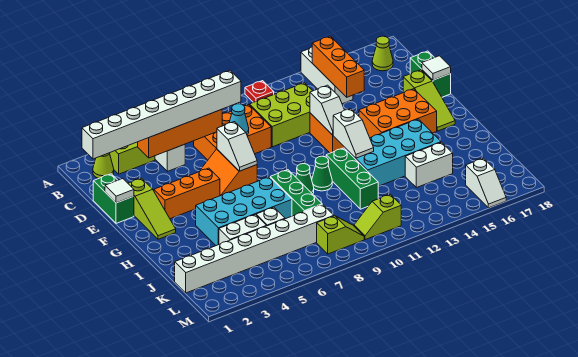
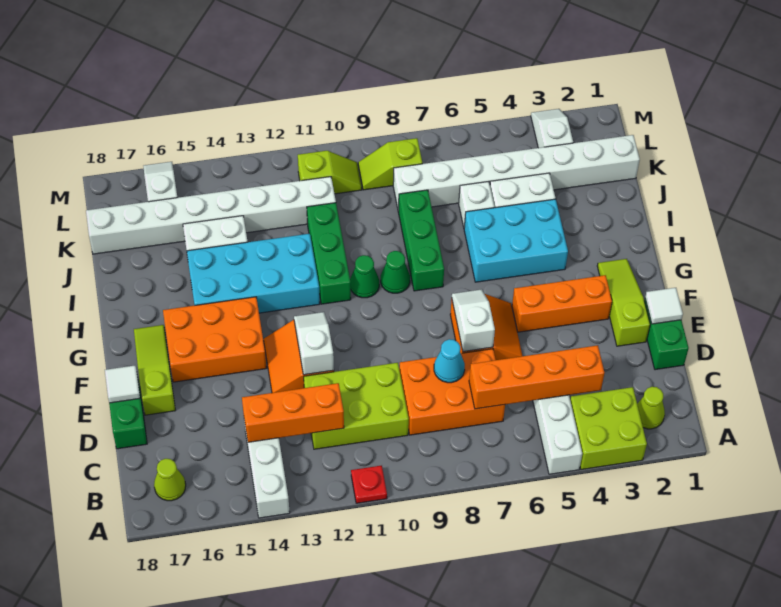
orange 1x3 brick [312,36,364,97] -> orange 1x3 brick turned to [242,383,344,442]
white 1x8 brick [82,71,241,159] -> white 1x8 brick moved to [86,177,336,254]
white 1x2 slope [333,109,374,158] -> white 1x2 slope moved to [531,109,573,148]
cyan 2x4 brick [196,177,292,246] -> cyan 2x3 brick [464,199,568,282]

